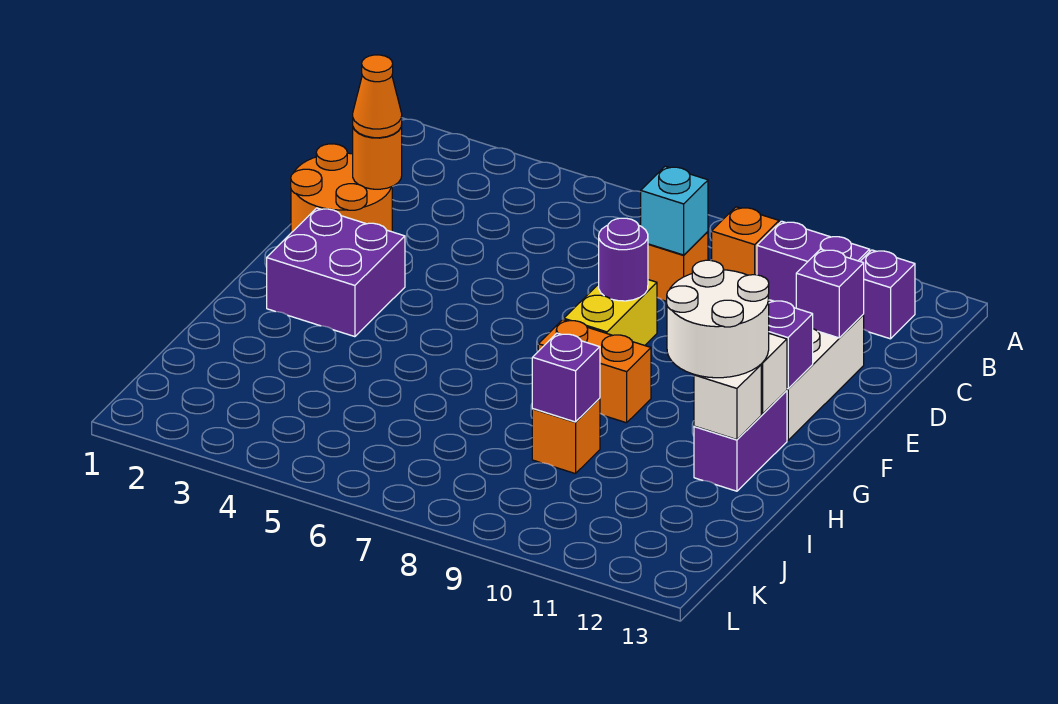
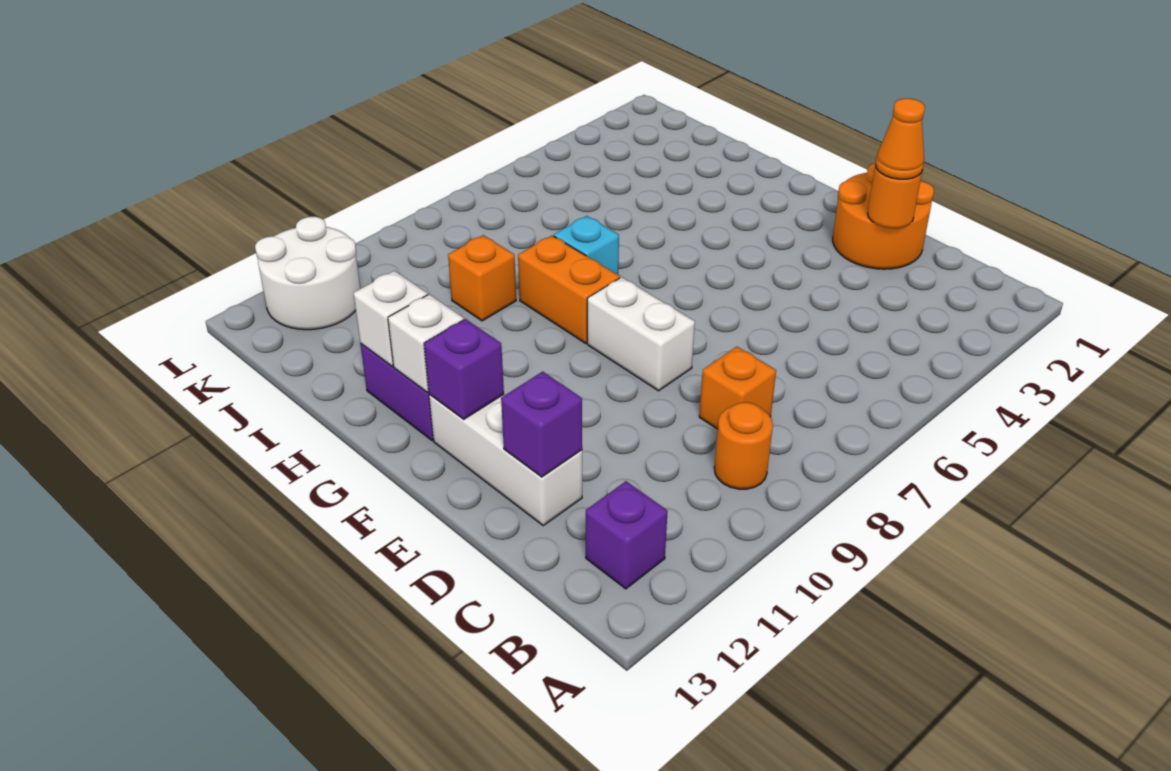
orange 1x1 brick [712,207,779,275] -> orange 1x1 round brick [714,402,773,489]
purple 1x2 brick [757,221,870,308] -> none
cyan 1x1 brick [641,166,708,255] -> cyan 1x1 brick moved to [554,216,619,275]
yellow 1x2 brick [564,280,657,345] -> white 1x2 brick [587,277,695,391]
purple 1x1 round brick [599,218,648,301] -> none
purple 2x2 brick [267,208,405,337] -> none
orange 1x2 brick [538,320,651,423] -> orange 1x2 brick turned to [518,236,620,343]
white 2x2 round brick [667,260,769,378] -> white 2x2 round brick moved to [255,217,360,330]
purple 1x1 brick [532,333,600,422] -> none

